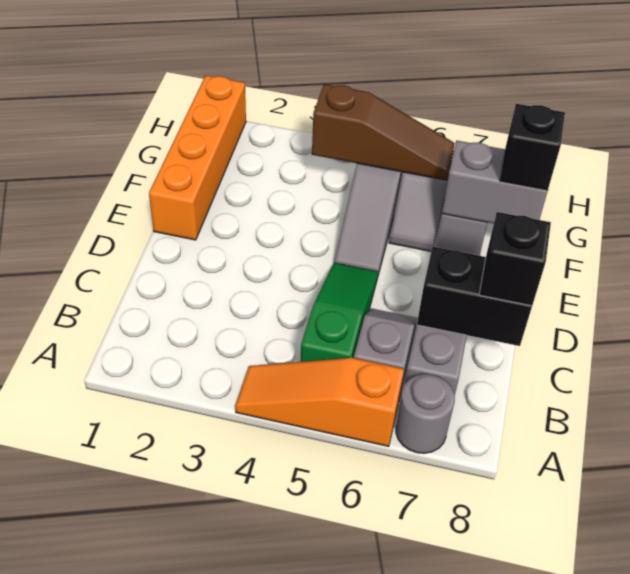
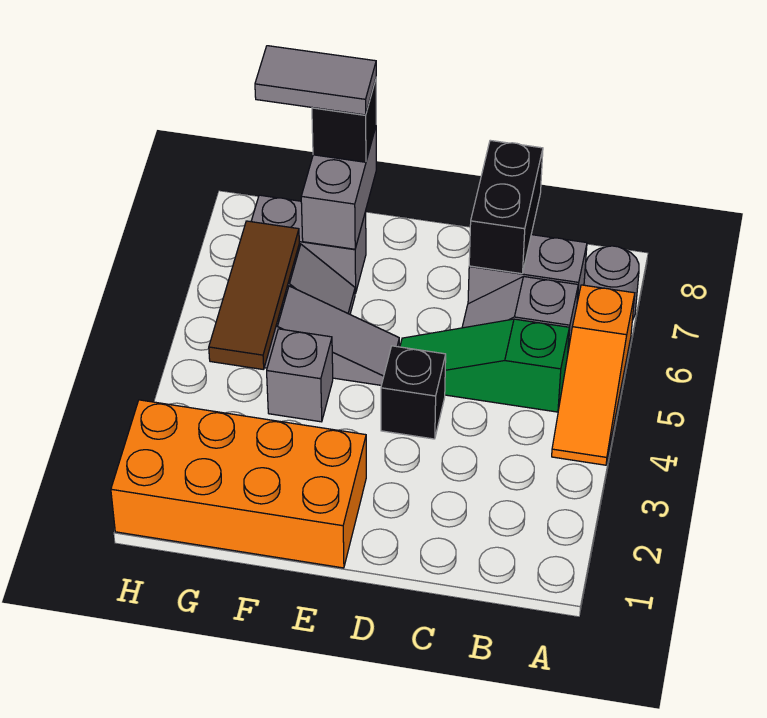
black 1x1 brick [479,212,551,306] -> black 1x1 brick moved to [381,346,446,439]
orange 1x4 brick [149,76,246,240] -> orange 2x4 brick [111,400,366,568]
none -> grey 1x1 brick [267,329,333,422]
none -> grey 1x2 tile [255,46,376,115]
brown 1x3 slope [312,84,455,180] -> brown 1x3 tile [209,221,299,370]

